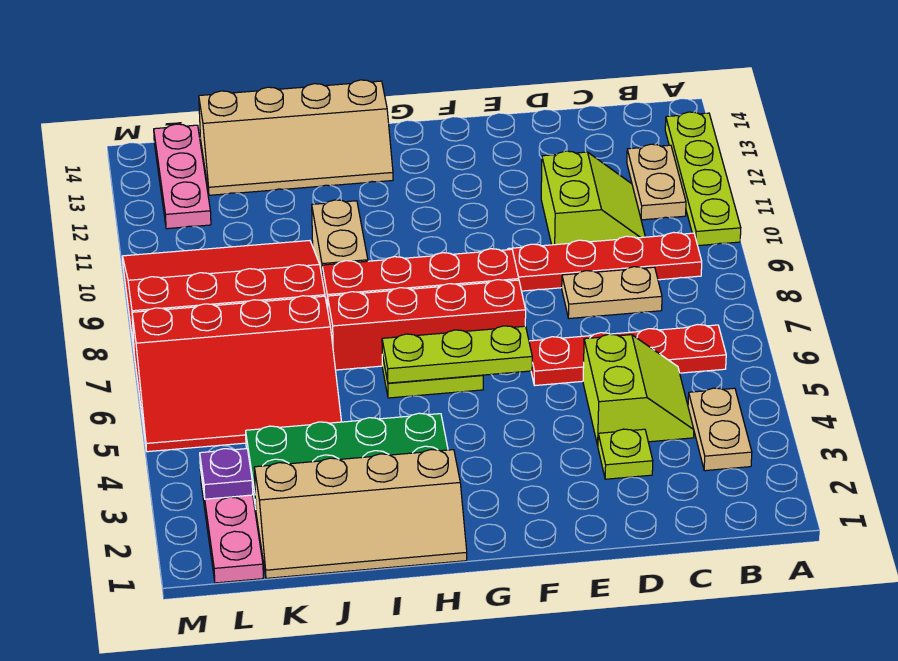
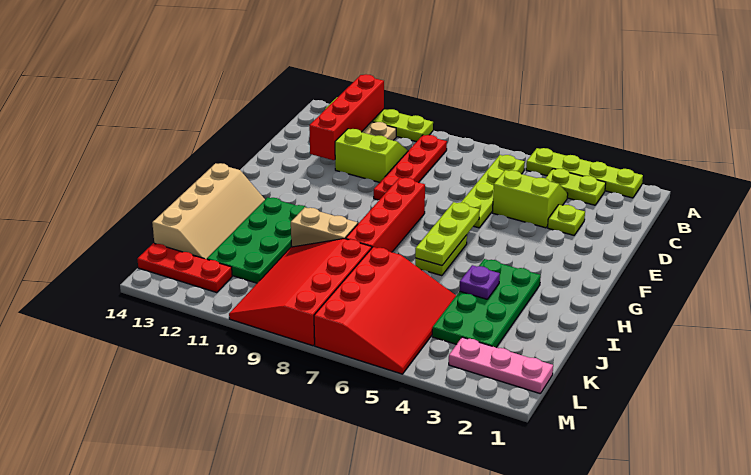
none -> lime 1x4 plate [526,148,643,198]
tan 1x2 plate [688,388,752,471] -> lime 1x2 plate [545,169,606,205]
red 1x4 plate [529,325,726,386] -> lime 1x4 plate [461,155,525,228]
tan 1x2 plate [562,267,662,318] -> none
red 1x4 brick [328,280,526,370] -> red 1x4 brick moved to [309,74,384,160]
tan 2x4 slope [254,450,467,578] -> none
none -> green 2x4 plate [207,197,306,283]
purple 1x1 plate [200,449,253,499] -> purple 1x1 plate moved to [459,265,500,299]
pink 1x3 plate [154,124,211,229] -> red 1x3 plate [137,243,232,293]

